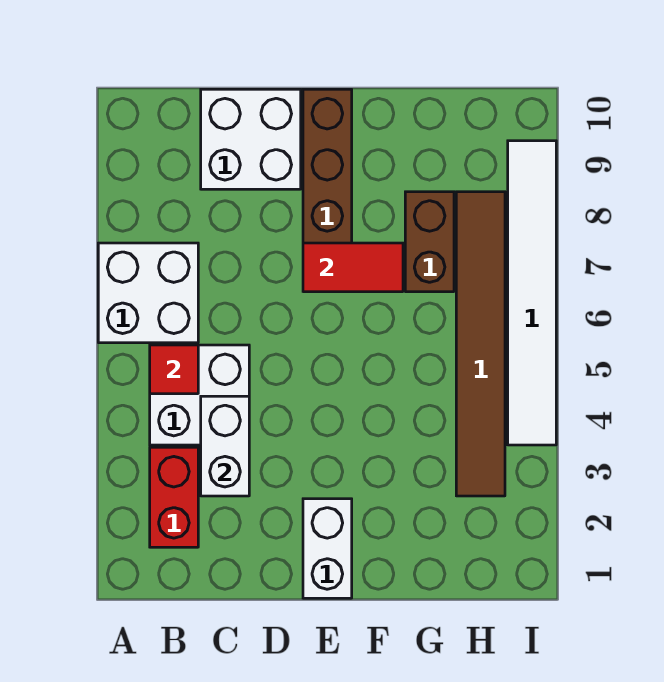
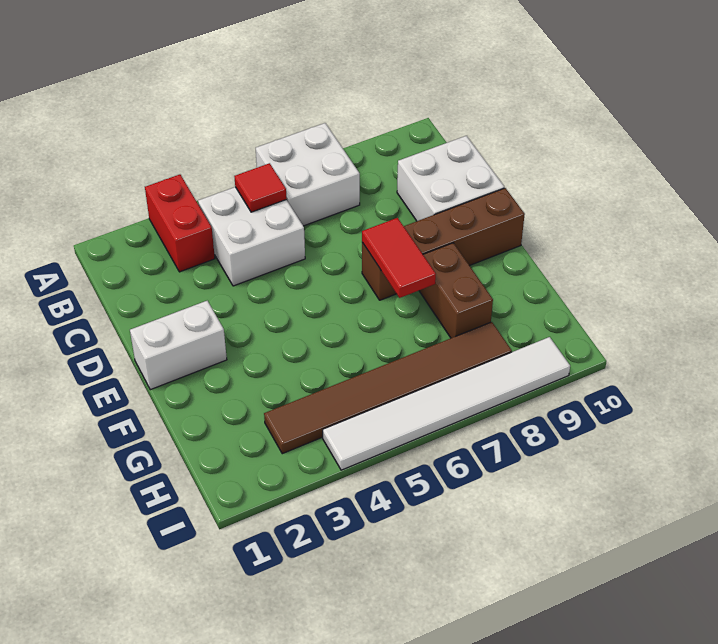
red 1x2 brick [150,447,198,547] -> red 1x2 brick turned to [145,175,215,272]
white 1x2 brick [201,396,249,496] -> none
brown 1x2 brick [405,192,454,292] -> brown 1x2 brick turned to [419,243,493,338]

